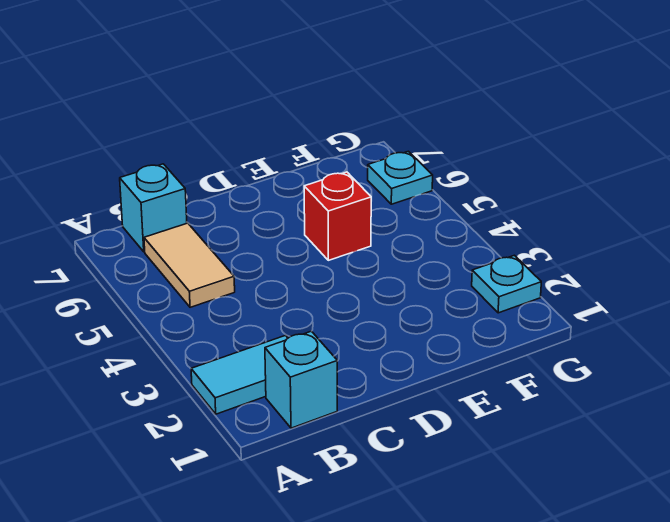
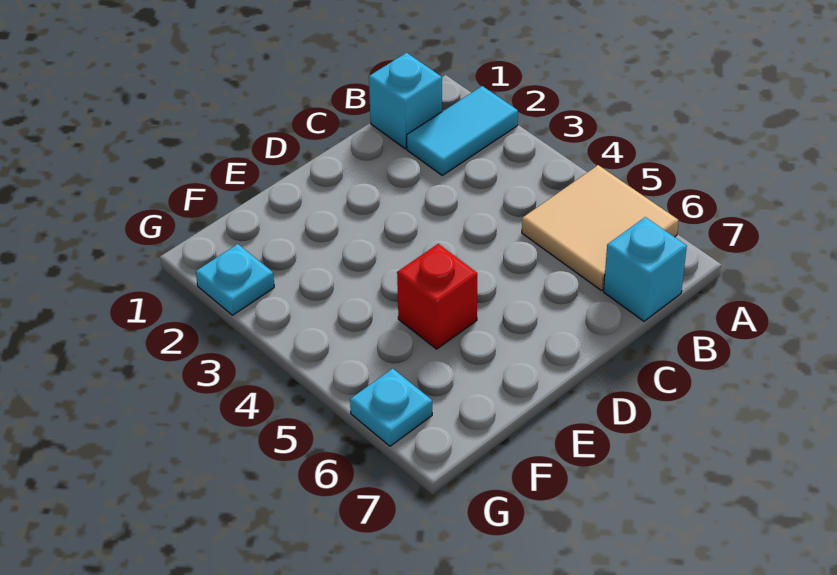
tan 1x2 tile [144,223,235,307] -> tan 2x2 tile [522,165,679,291]

